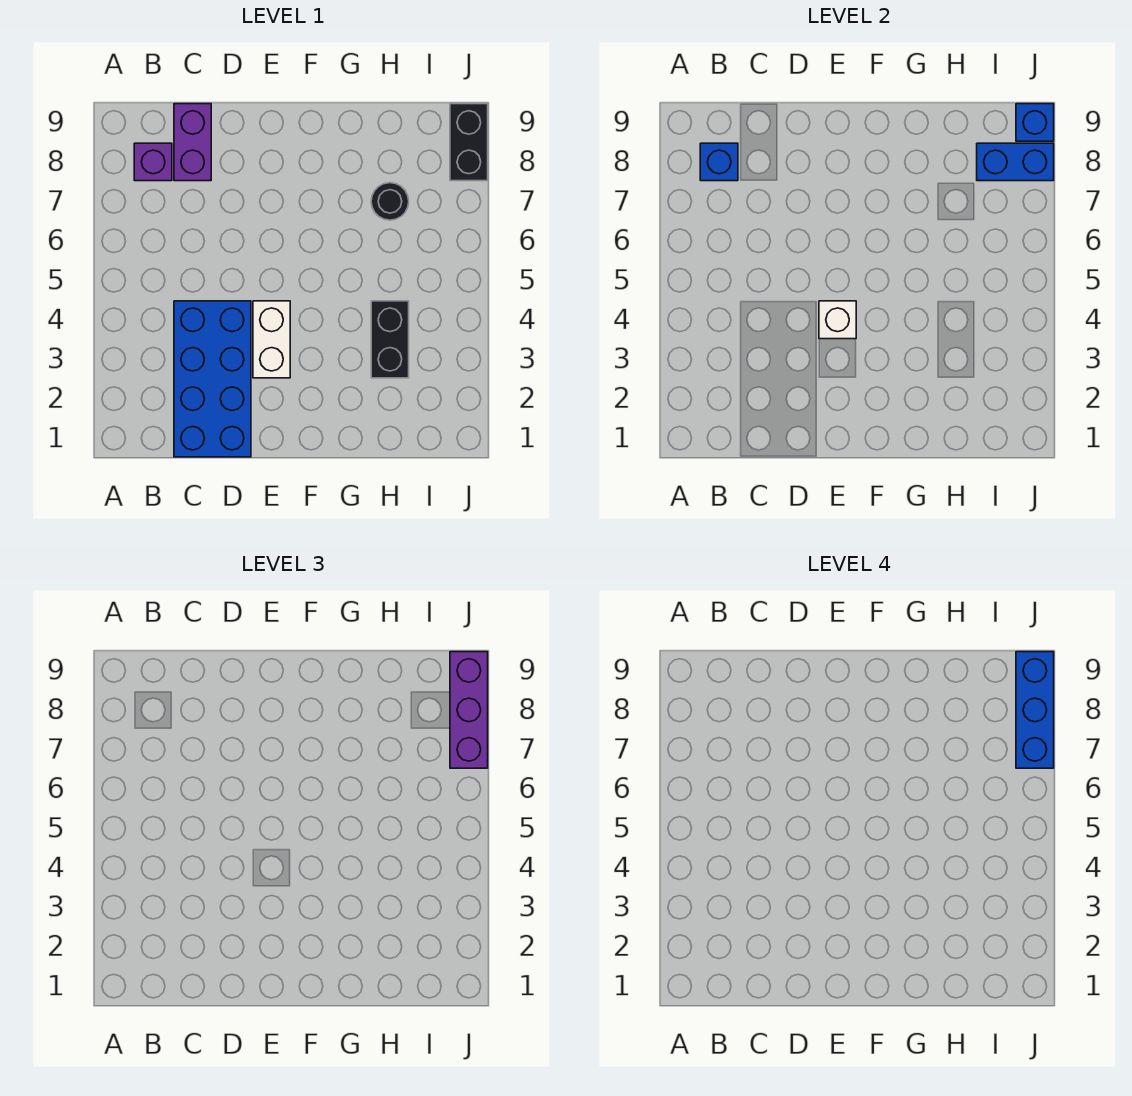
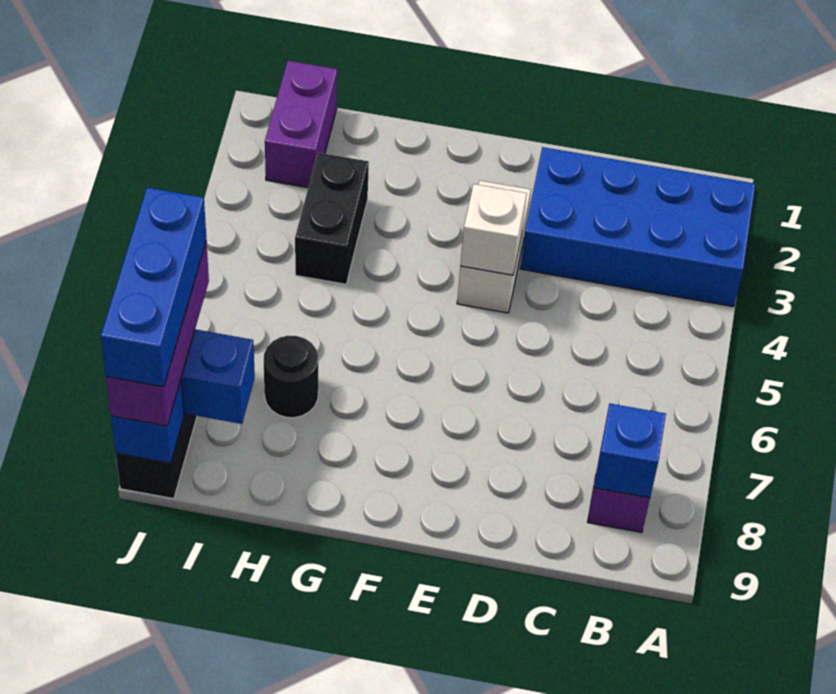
blue 2x4 brick [174,301,251,457] -> blue 2x4 brick turned to [520,147,755,307]
purple 1x2 brick [174,104,211,181] -> purple 1x2 brick moved to [265,61,337,188]

